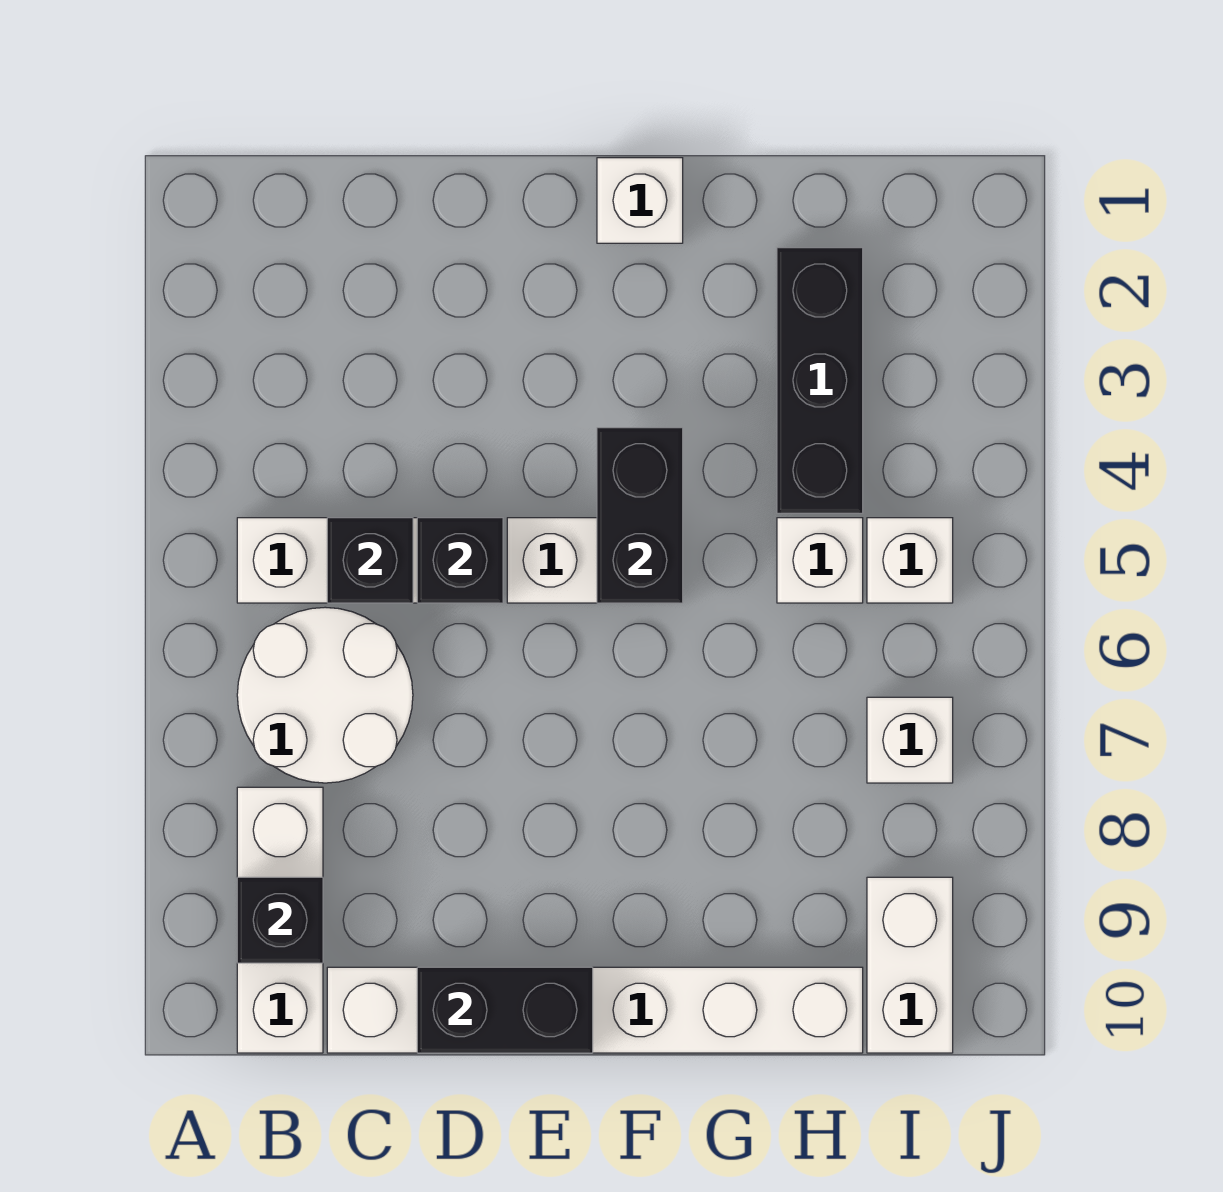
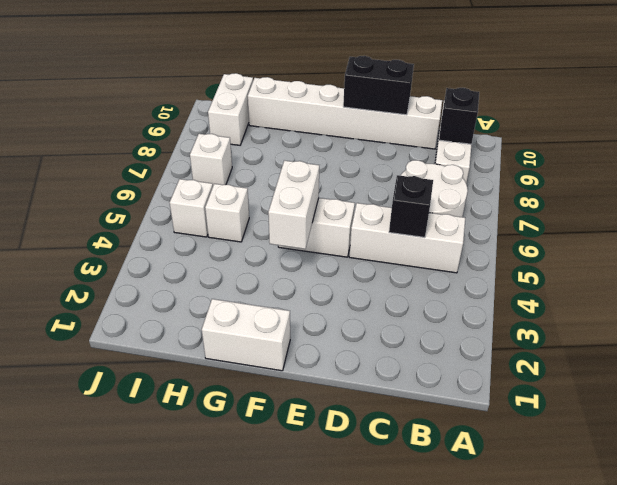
black 1x1 brick [417,518,503,603] -> none
white 1x1 brick [597,158,683,243] -> white 1x2 brick [202,299,290,371]
black 1x2 brick [597,428,683,603] -> white 1x2 brick [268,160,319,249]
black 1x3 brick [777,248,863,513] -> none

